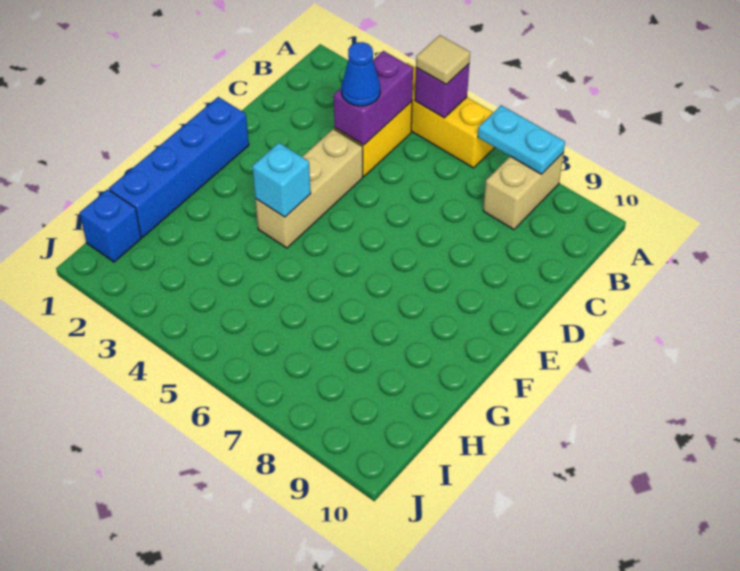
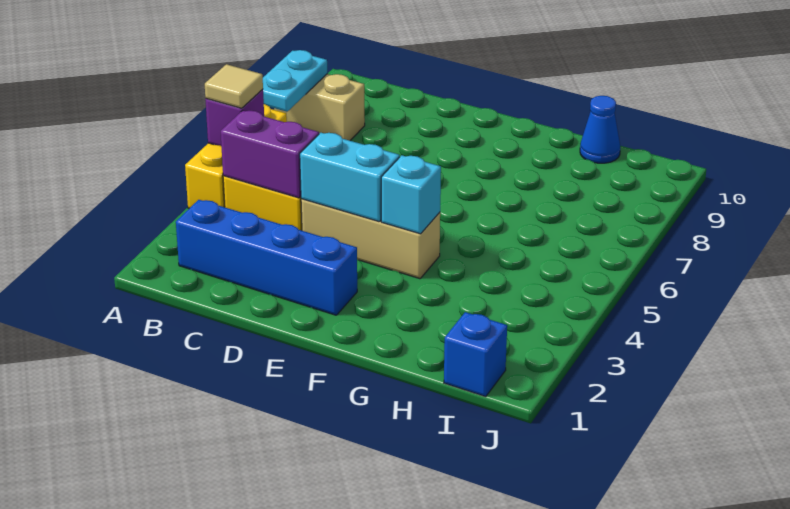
blue 1x1 cone [341,42,380,106] -> blue 1x1 cone moved to [580,96,620,163]
none -> cyan 1x2 brick [300,133,400,222]
blue 1x4 brick [109,97,249,237] -> blue 1x4 brick moved to [176,200,357,315]

